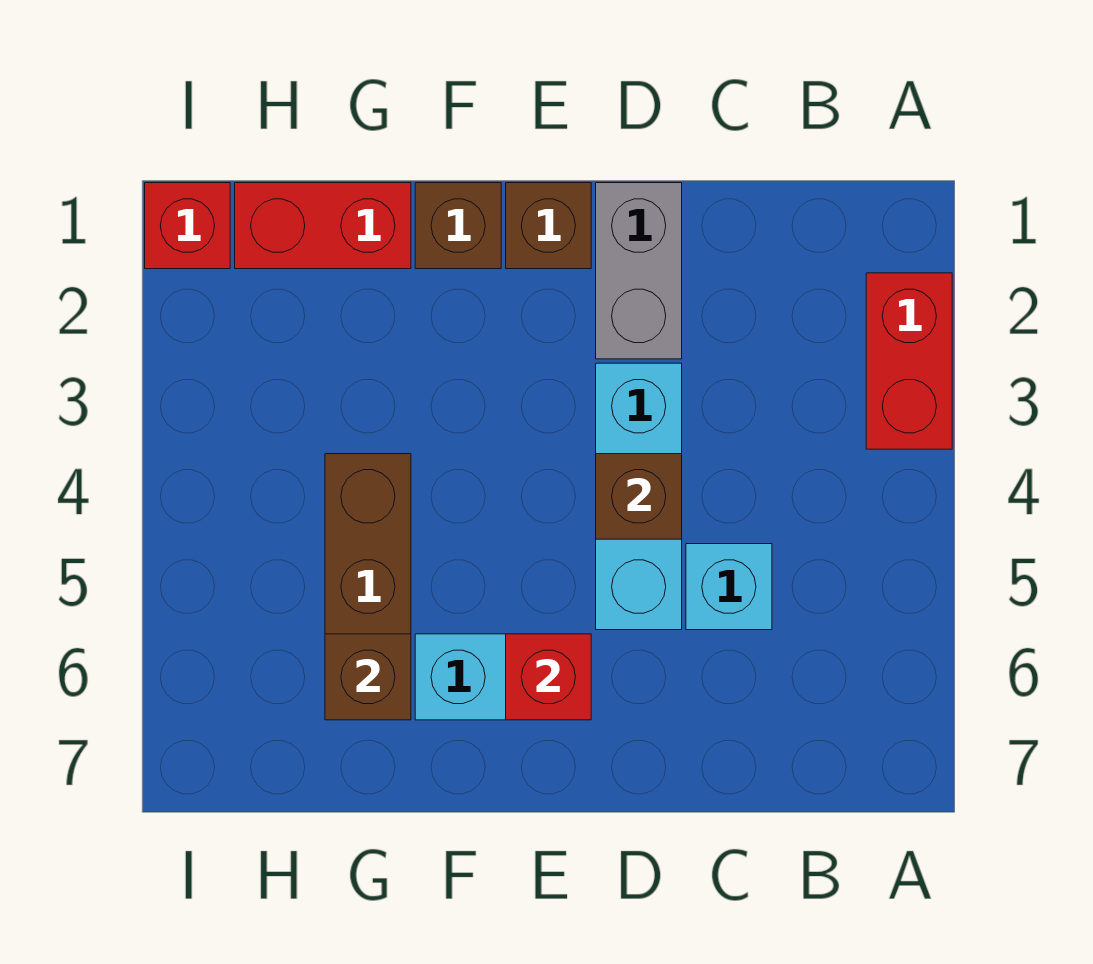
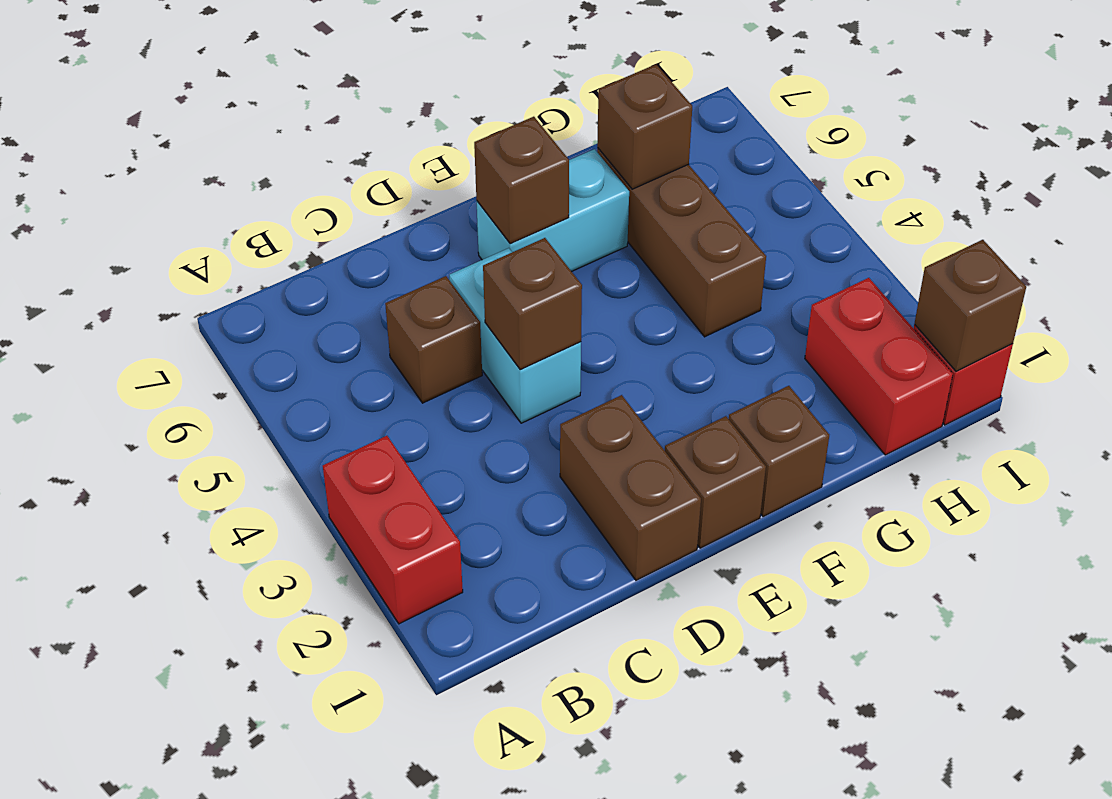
cyan 1x1 brick [686,544,772,630] -> brown 1x1 brick [385,276,482,403]
grey 1x2 brick [596,183,682,359] -> brown 1x2 brick [560,395,701,580]
cyan 1x3 brick [596,363,682,630] -> cyan 1x2 brick [449,248,581,423]
red 1x1 brick [506,634,591,720] -> brown 1x1 brick [474,117,569,244]
red 1x2 brick [235,183,411,269] -> red 1x2 brick turned to [805,278,953,455]
none -> brown 1x1 brick [914,240,1026,371]

